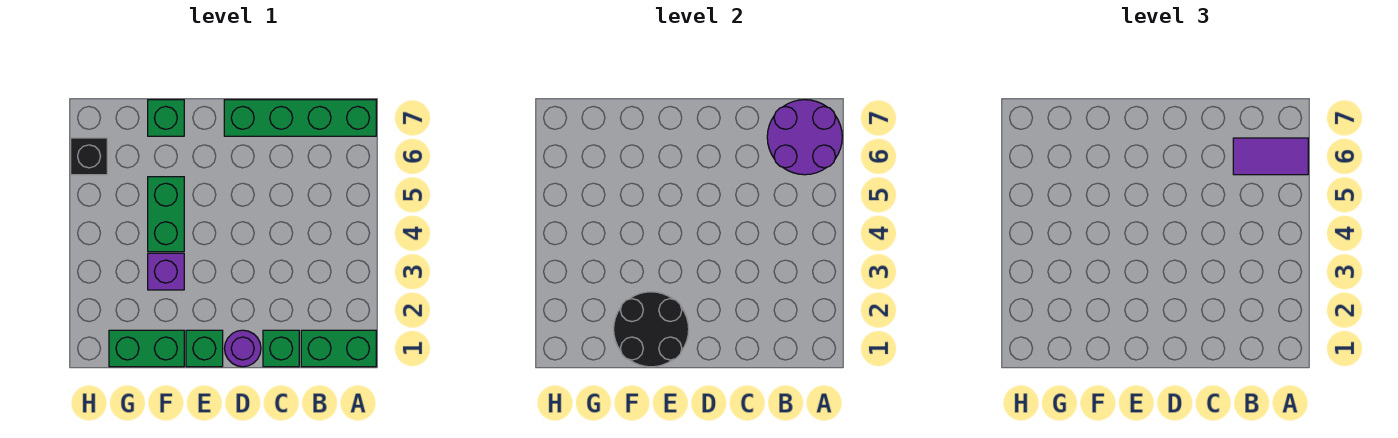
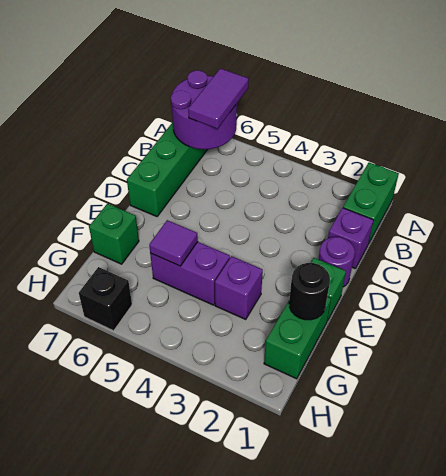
green 1x1 brick [263,330,299,367] -> purple 1x1 brick [328,208,374,269]
black 2x2 round brick [614,292,689,367] -> black 1x1 round brick [289,263,330,320]
green 1x2 brick [148,177,184,252] -> purple 1x2 brick [150,242,230,305]
none -> purple 1x1 tile [149,220,198,266]

